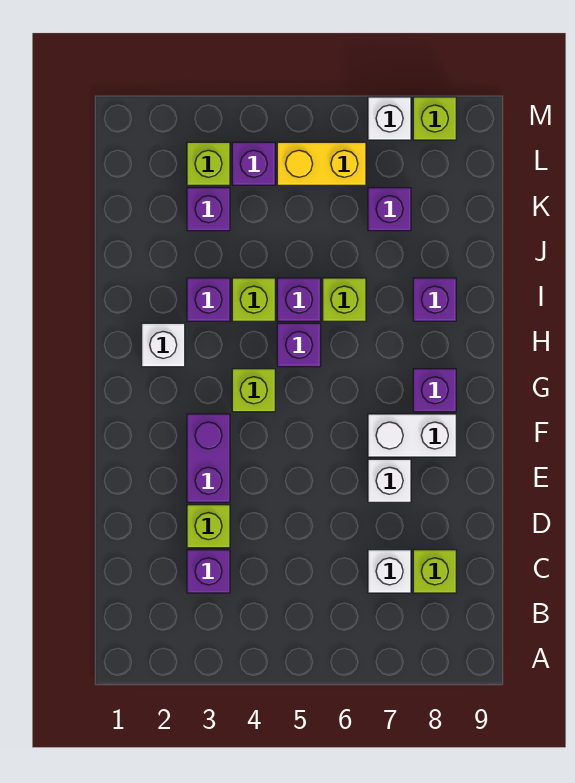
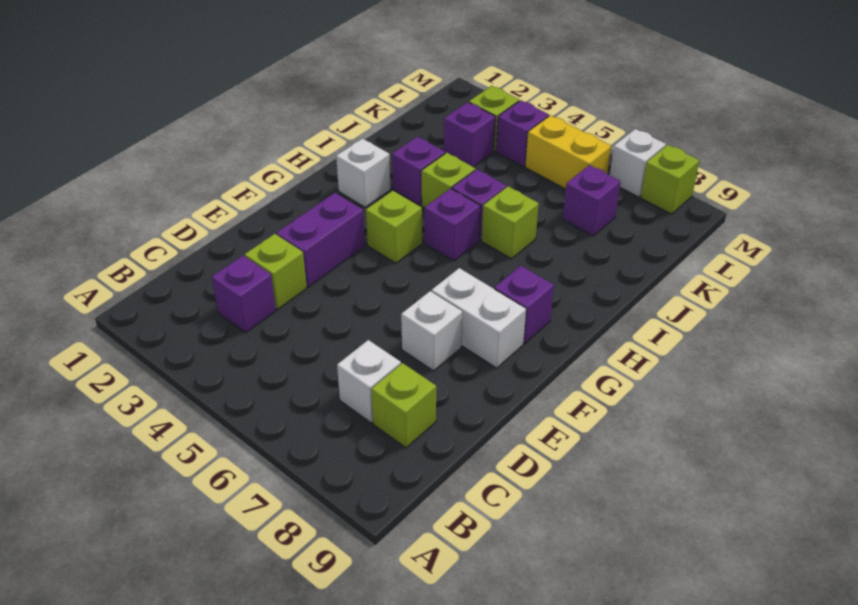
purple 1x1 brick [413,278,456,321] -> none

